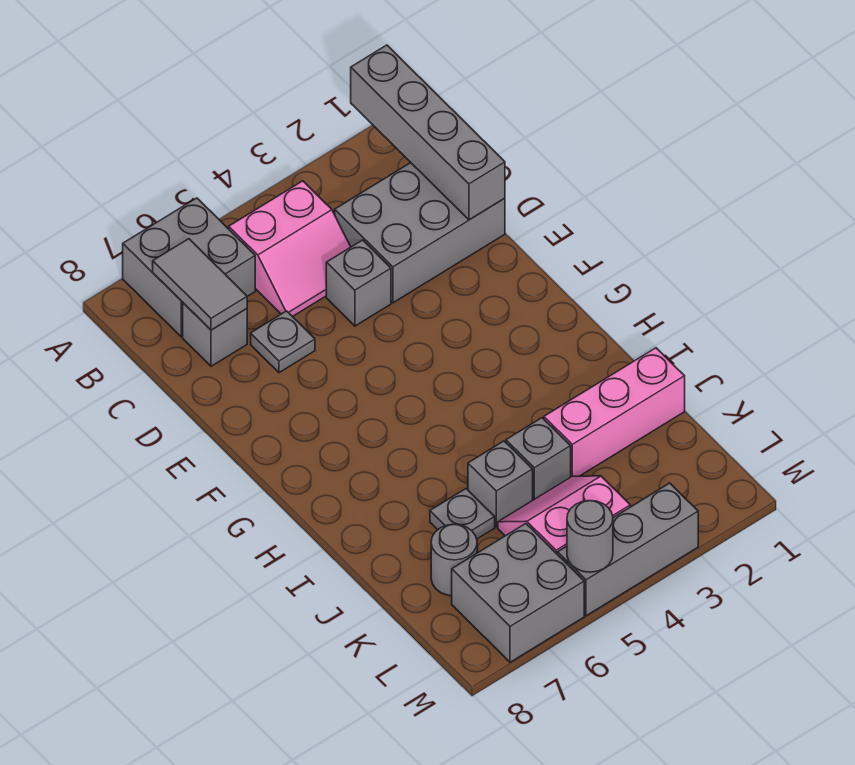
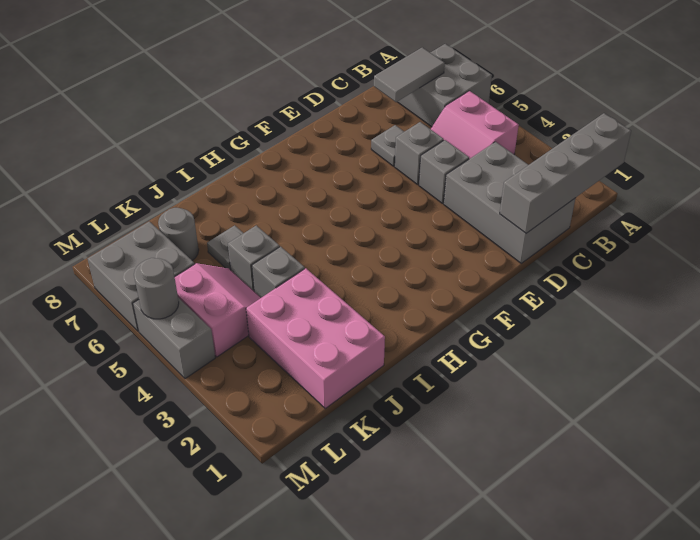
grey 1x1 brick [183,303,247,366] -> grey 1x1 brick moved to [395,122,444,185]
pink 1x3 brick [544,348,685,477] -> pink 2x3 brick [246,268,385,408]
grey 1x3 brick [558,483,698,616] -> grey 1x2 brick [133,298,215,379]

